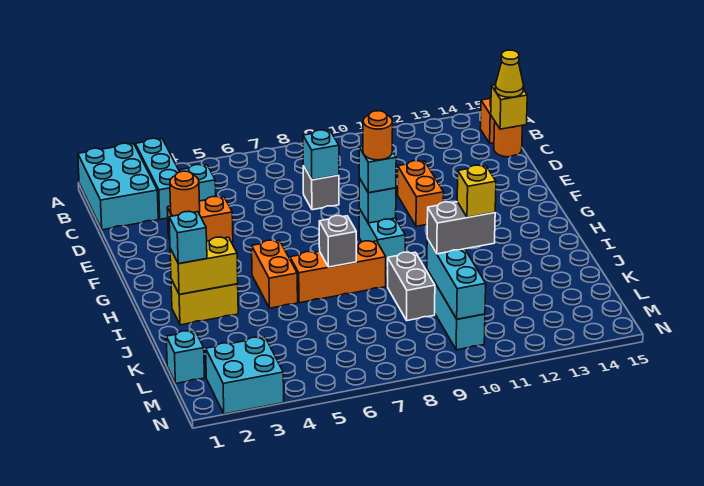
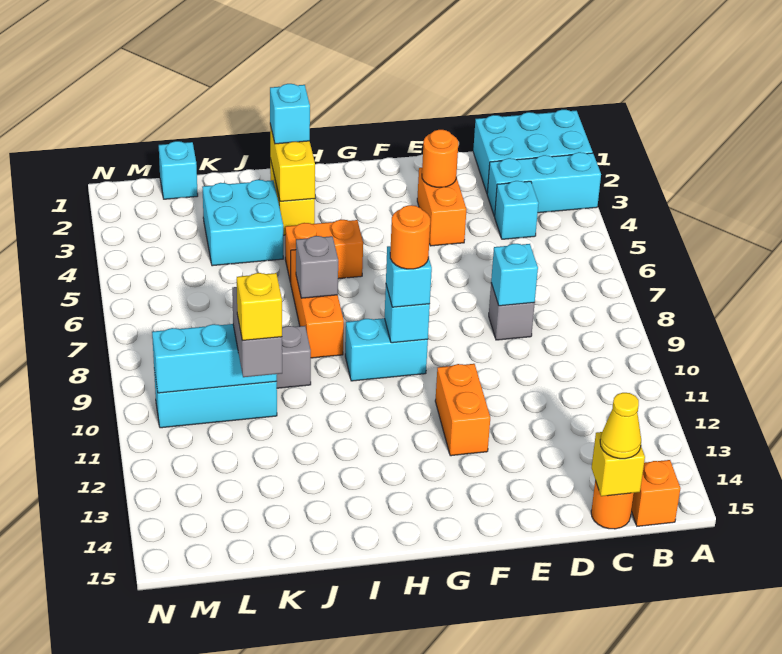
orange 1x2 brick [397,161,444,226] -> orange 1x2 brick turned to [435,364,490,456]
cyan 2x2 brick [206,337,284,414] -> cyan 2x2 brick moved to [202,180,283,266]

